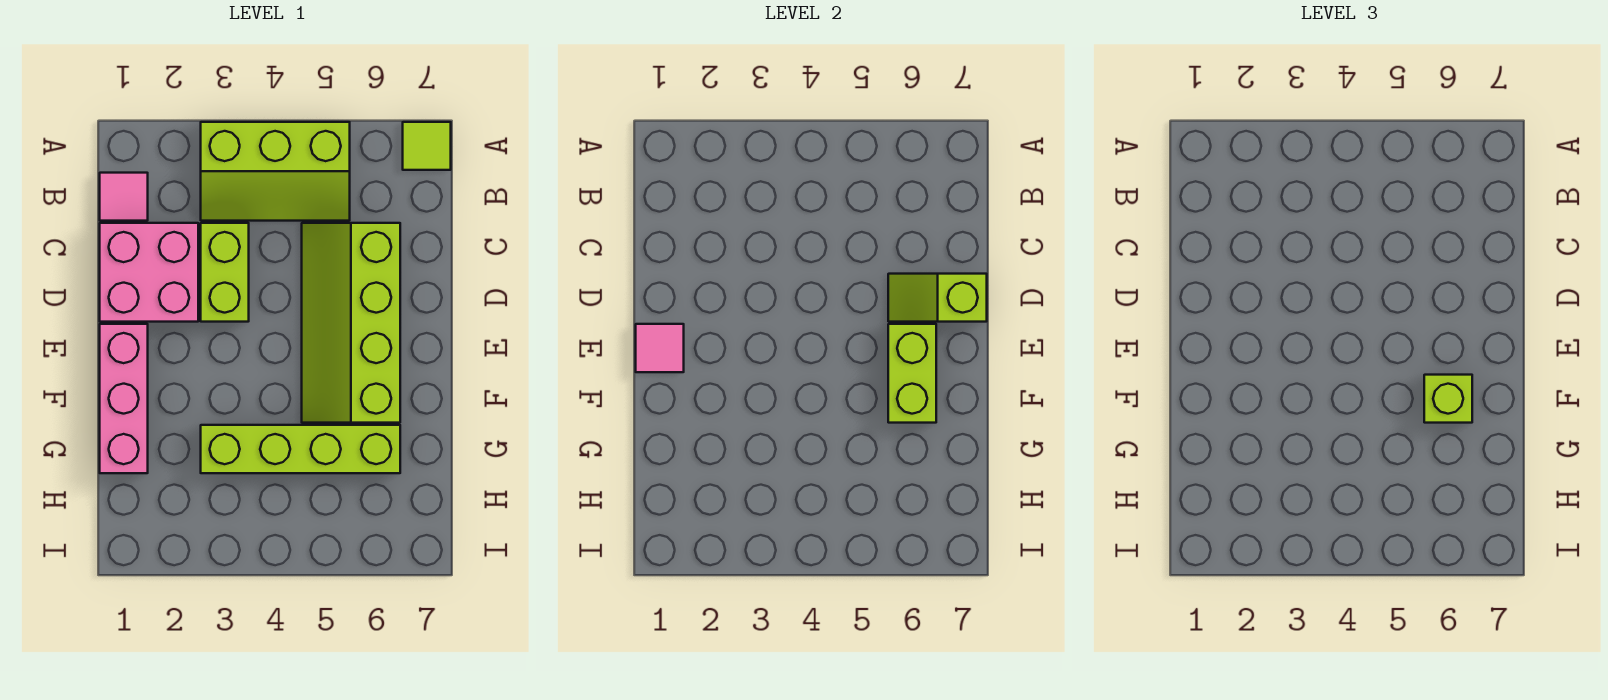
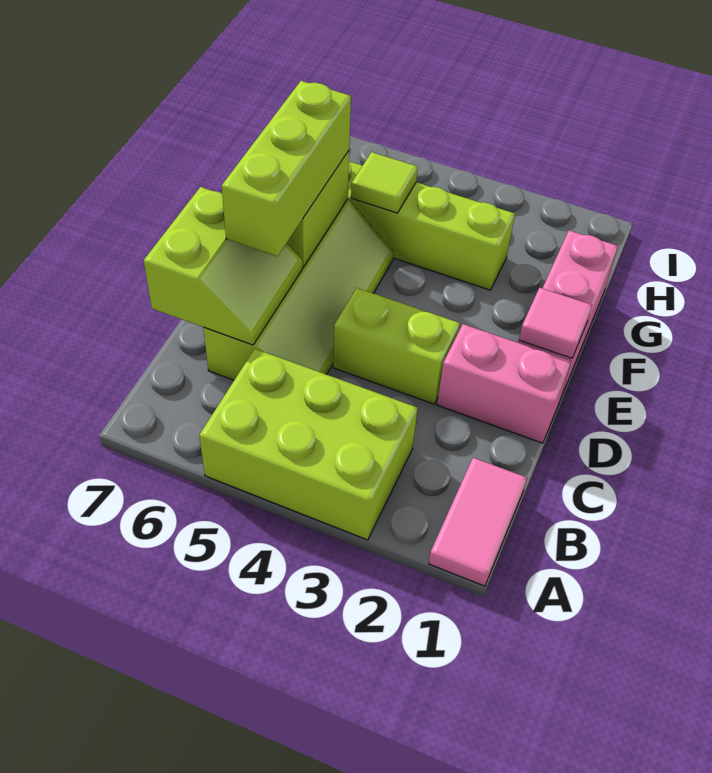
lime 2x3 slope [201,122,350,221] -> lime 2x3 brick [199,349,418,540]
lime 1x1 tile [403,122,451,170] -> lime 1x1 tile moved to [351,152,418,213]
pink 1x1 tile [100,173,148,221] -> pink 1x2 tile [429,458,527,586]
pink 2x2 brick [100,223,198,322] -> pink 1x2 brick [437,324,571,443]
lime 1x2 brick [201,223,249,322] -> lime 1x2 brick turned to [333,288,460,404]
lime 1x2 slope [888,274,987,322] -> lime 2x2 slope [144,187,303,345]
lime 1x1 brick [1424,375,1472,423] -> lime 1x3 brick [222,81,351,256]

